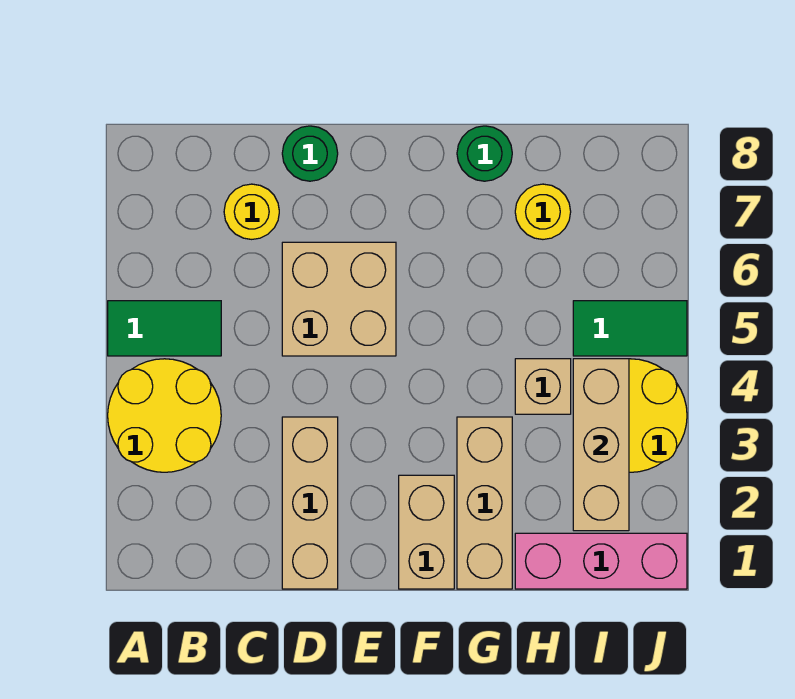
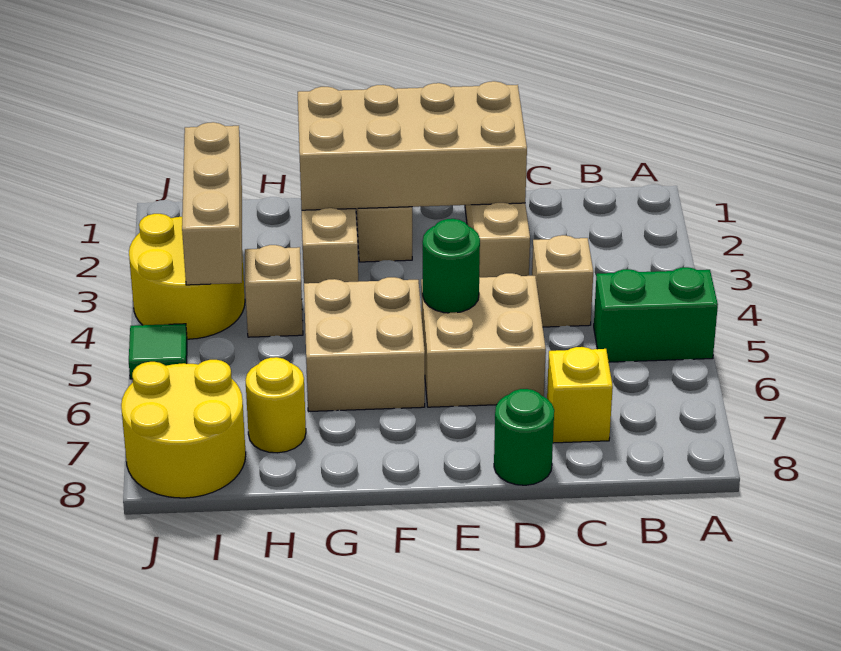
yellow 2x2 round brick [108,359,221,472] -> yellow 2x2 round brick moved to [121,360,246,498]
green 1x2 tile [108,301,221,356] -> green 1x2 brick [594,267,718,362]
none -> tan 1x1 brick [532,235,593,327]
yellow 1x1 round brick [224,184,279,239] -> yellow 1x1 brick [547,347,613,443]
none -> tan 2x4 brick [298,81,527,210]
none -> tan 2x2 brick [304,277,425,411]
green 1x1 round brick [457,126,512,181] -> green 1x1 round brick moved to [423,219,480,313]
pink 1x3 brick [515,533,687,589] -> none
green 1x2 tile [573,301,687,356] -> green 1x1 tile [129,324,187,379]

